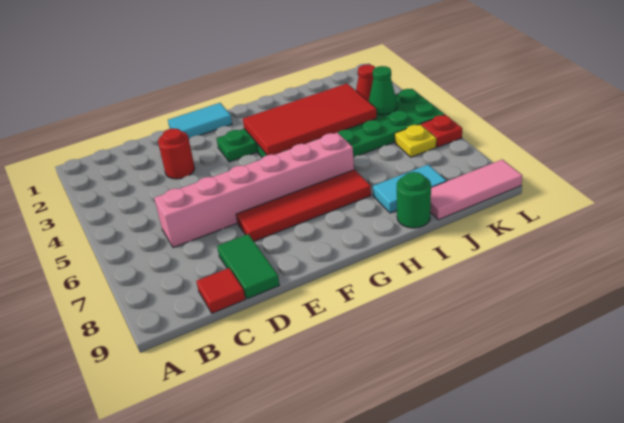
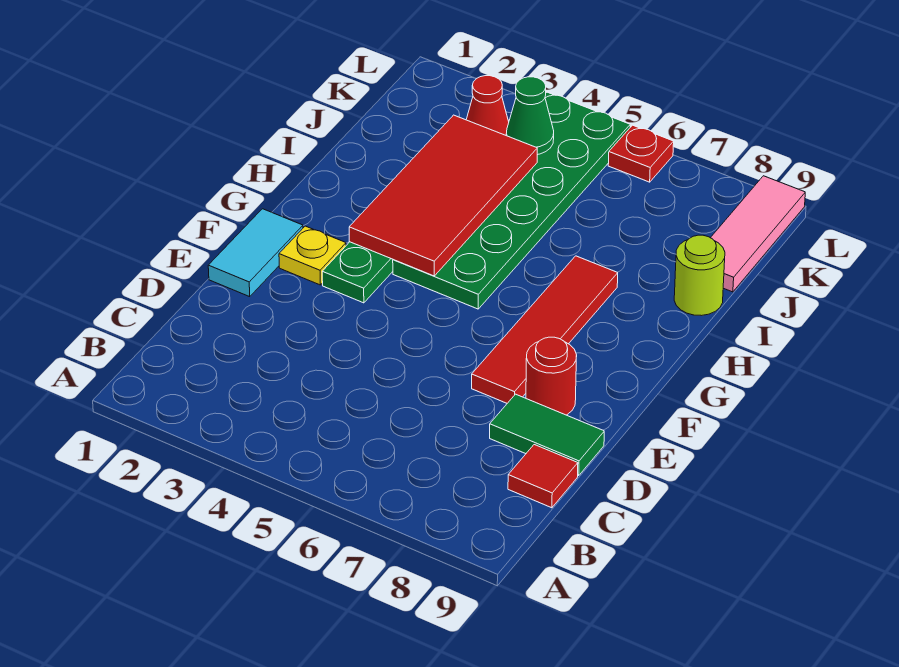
pink 1x6 brick [154,132,354,248] -> none
red 1x1 round brick [158,128,195,179] -> red 1x1 round brick moved to [526,337,577,415]
cyan 1x2 tile [373,165,446,213] -> none
green 1x1 round brick [397,172,431,228] -> lime 1x1 round brick [674,235,725,316]
yellow 1x1 plate [395,124,436,157] -> yellow 1x1 plate moved to [279,226,346,285]

